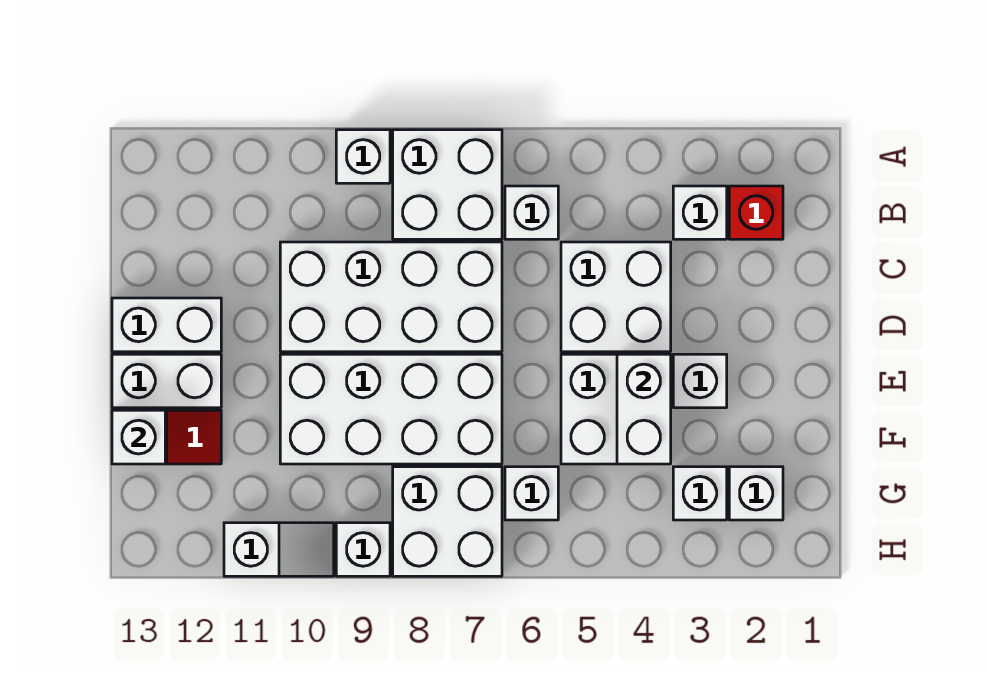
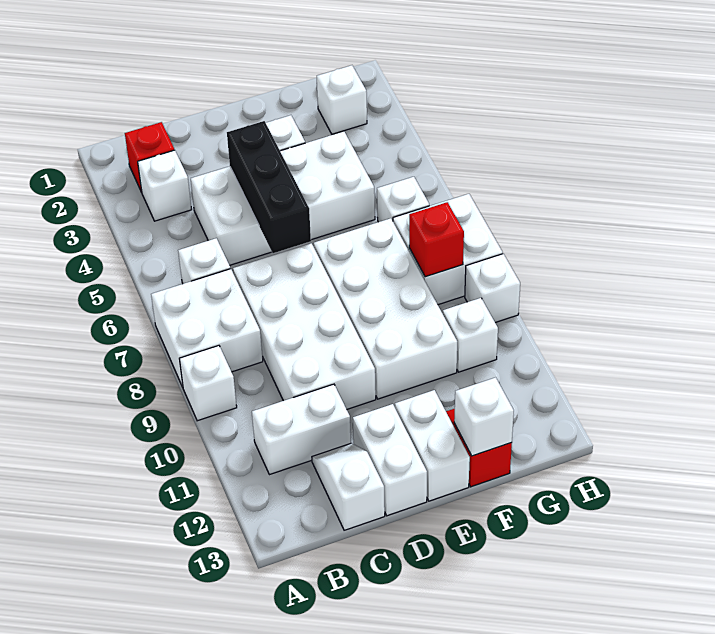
none -> black 1x3 brick [227,121,311,253]
white 1x2 brick [617,354,671,464] -> white 1x2 brick moved to [252,384,351,475]
white 1x1 brick [673,467,727,520] -> white 1x1 brick moved to [443,298,498,372]
none -> red 1x1 brick [409,202,464,277]
white 1x2 slope [224,523,334,576] -> white 1x2 slope moved to [312,443,385,530]

